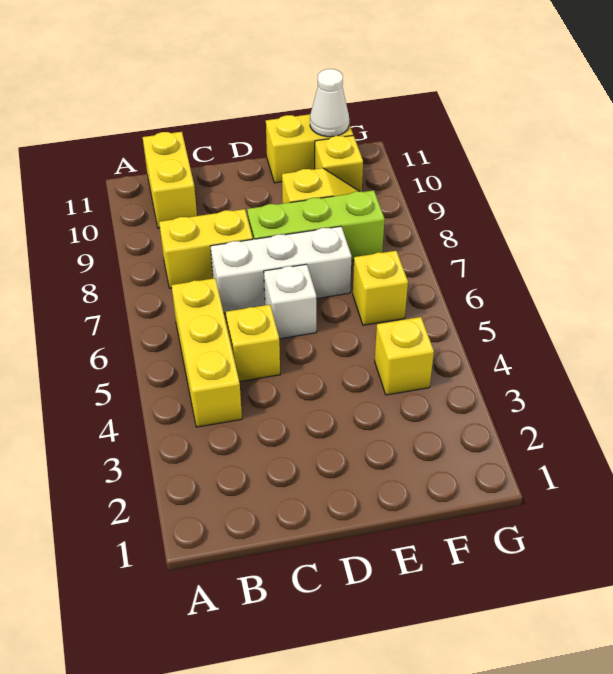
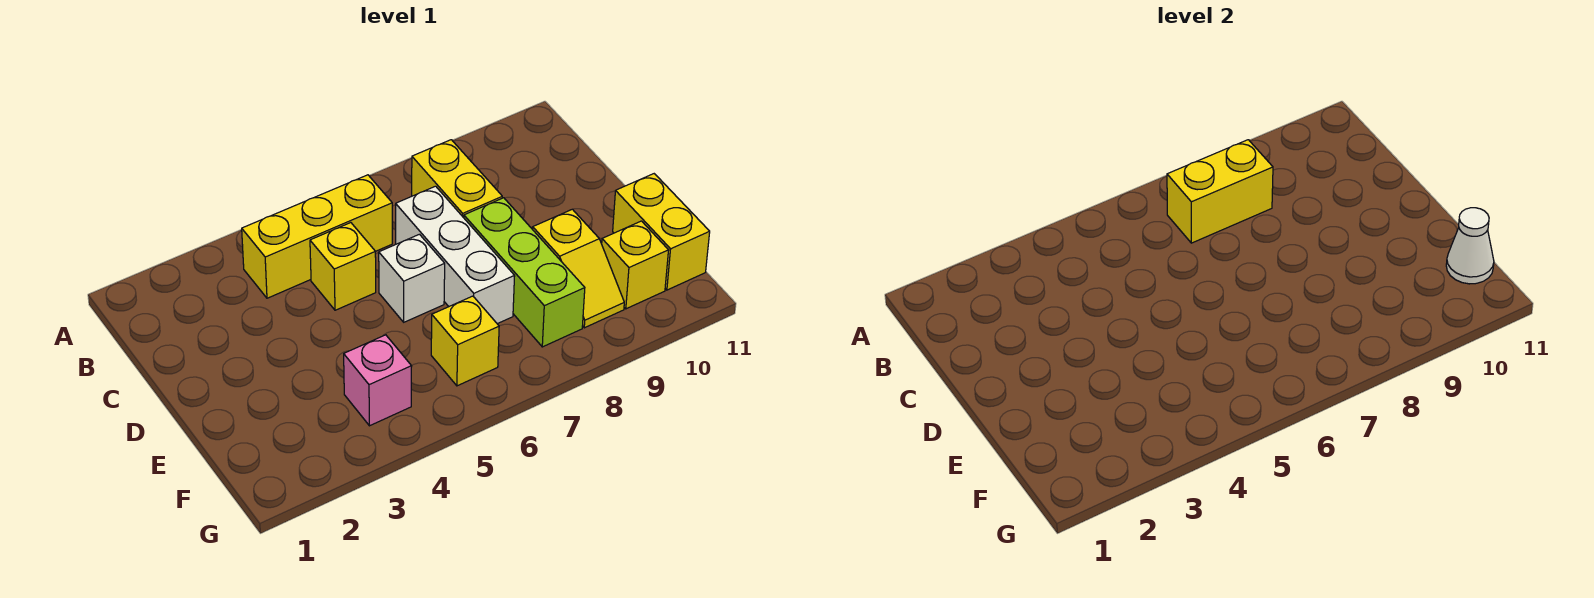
yellow 1x2 brick [143,132,197,228] -> yellow 1x2 brick moved to [1167,140,1273,243]
yellow 1x1 brick [375,317,434,395] -> pink 1x1 brick [344,335,412,426]

